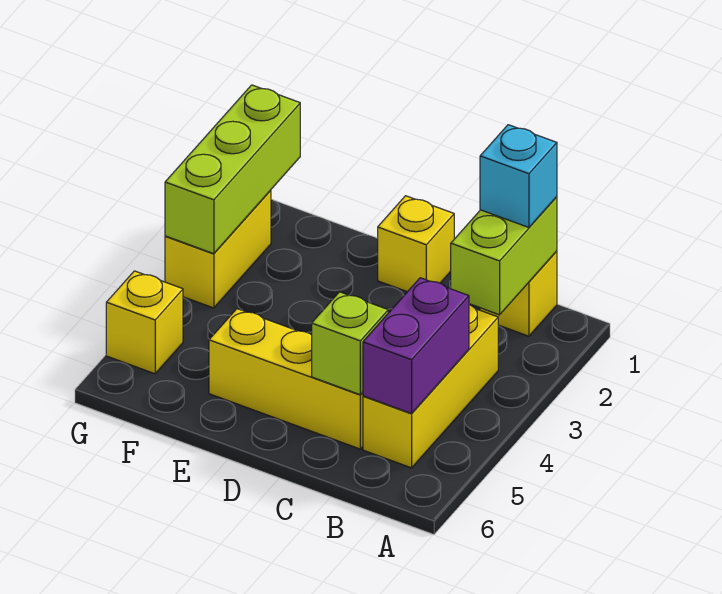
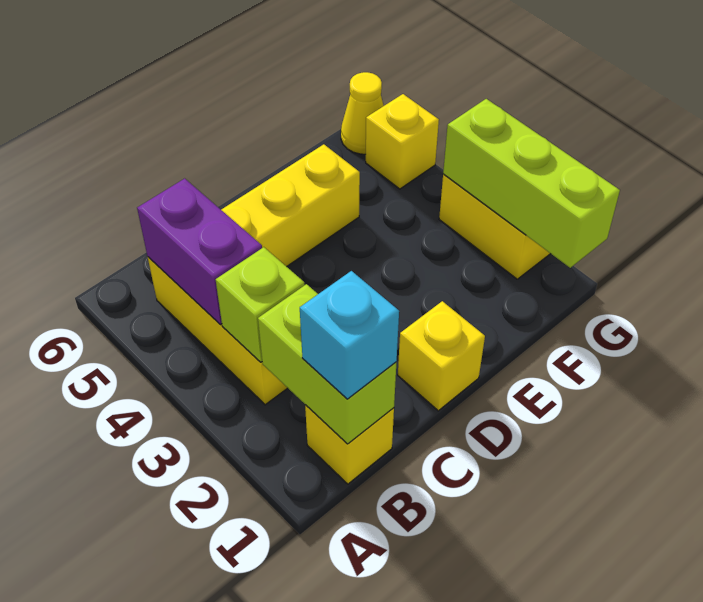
lime 1x1 brick [312,292,388,395] -> lime 1x1 brick moved to [216,247,305,362]
none -> yellow 1x1 cone [341,72,384,154]

